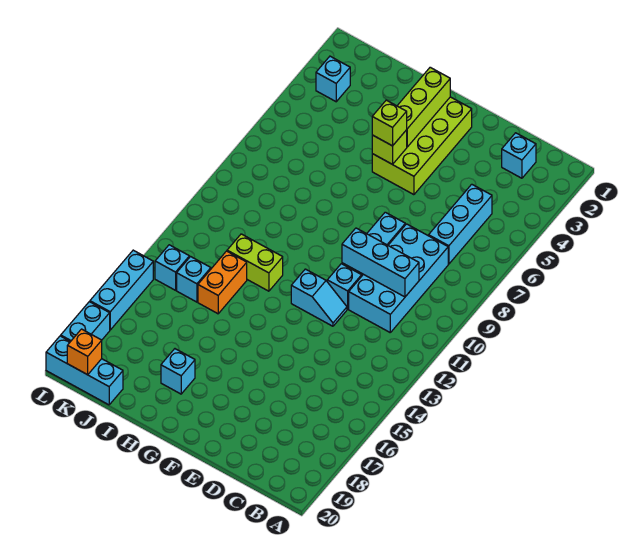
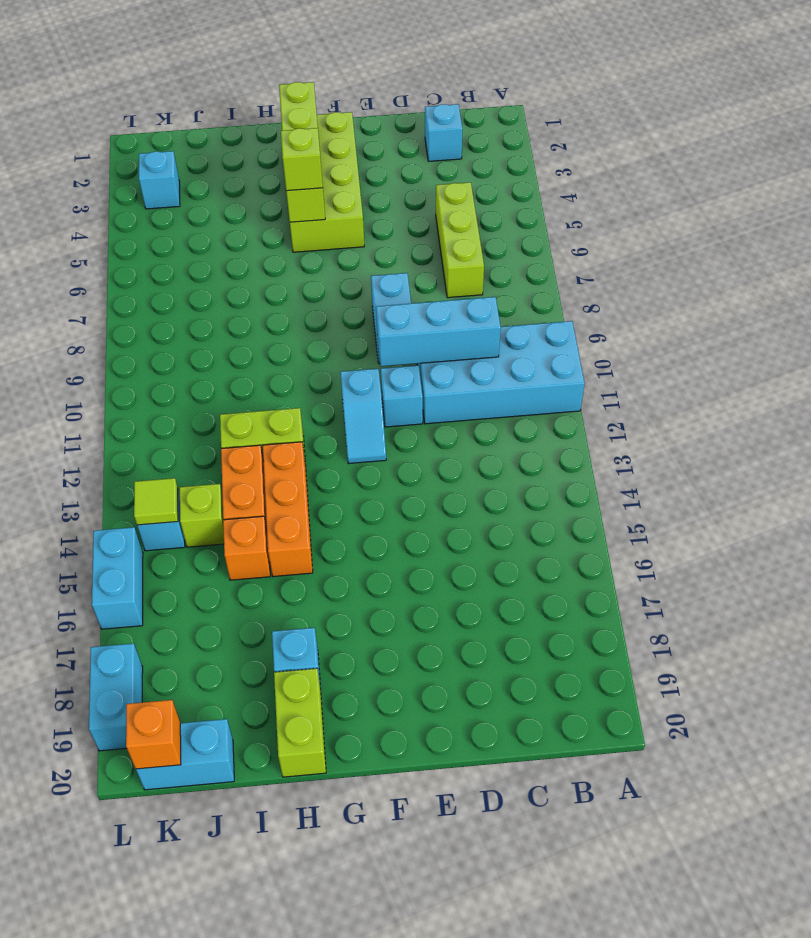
cyan 1x3 brick [429,184,492,264] -> lime 1x3 brick [436,182,484,298]
cyan 2x4 brick [349,224,448,332] -> cyan 2x4 brick turned to [417,321,585,424]
cyan 1x2 slope [291,269,347,326] -> cyan 1x2 slope turned to [340,369,386,464]
none -> orange 1x3 brick [263,442,313,577]
none -> lime 1x2 brick [274,668,326,777]
none -> orange 1x1 brick [223,516,270,580]
cyan 1x1 brick [177,257,211,302] -> lime 1x1 brick [180,484,224,547]
cyan 1x3 brick [46,336,123,405] -> cyan 1x2 brick [136,719,234,790]
none -> lime 1x1 tile [134,478,178,525]
cyan 1x3 brick [90,250,153,330] -> cyan 1x2 brick [92,527,143,629]

